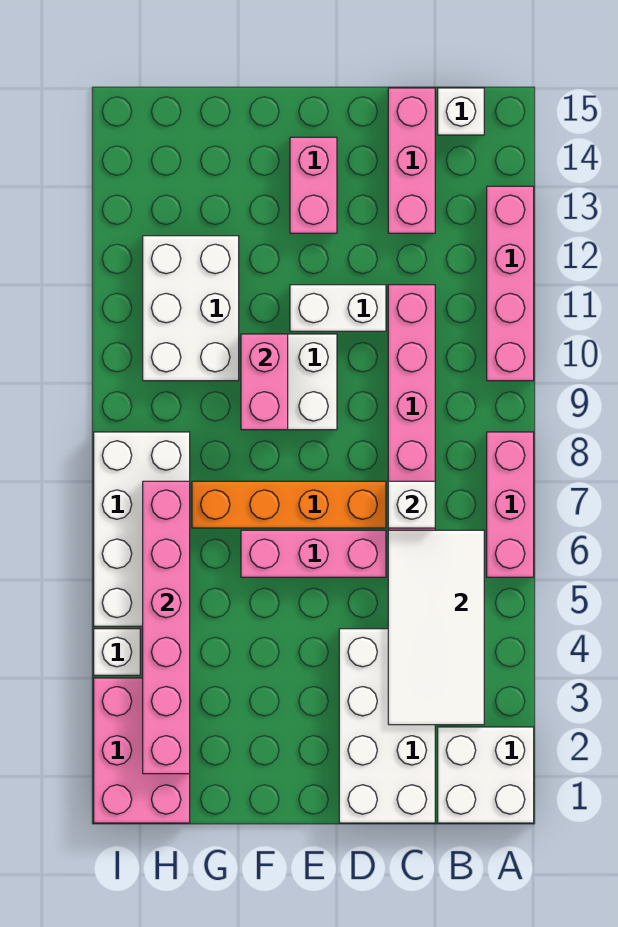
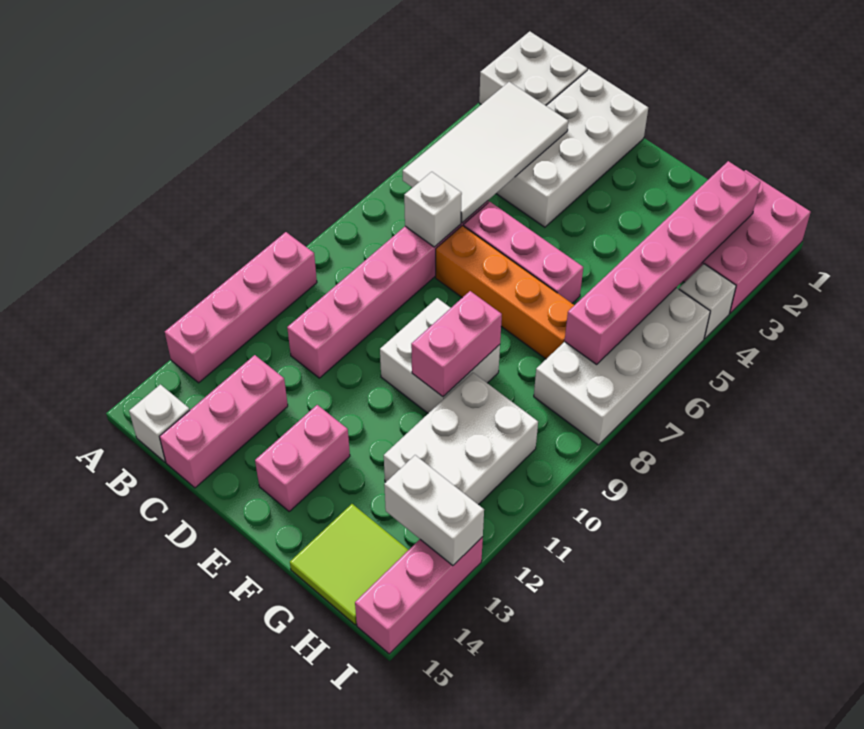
pink 1x3 brick [487,432,534,577] -> pink 1x3 brick moved to [355,537,483,654]
white 1x2 brick [290,285,386,331] -> white 1x2 brick moved to [384,455,484,566]
none -> lime 2x2 tile [290,504,408,625]

